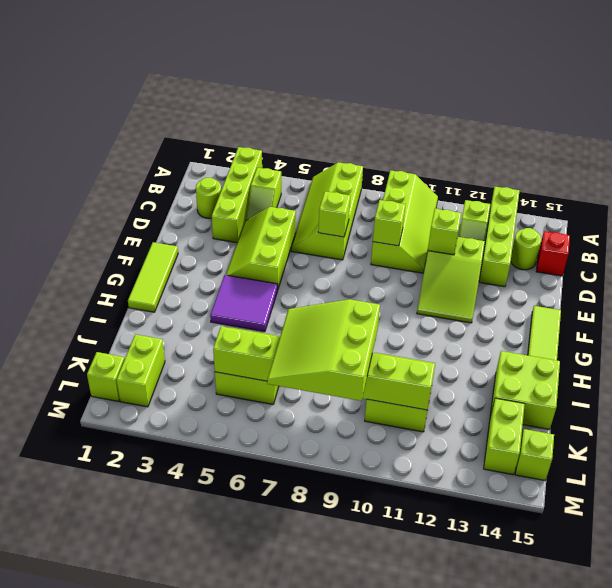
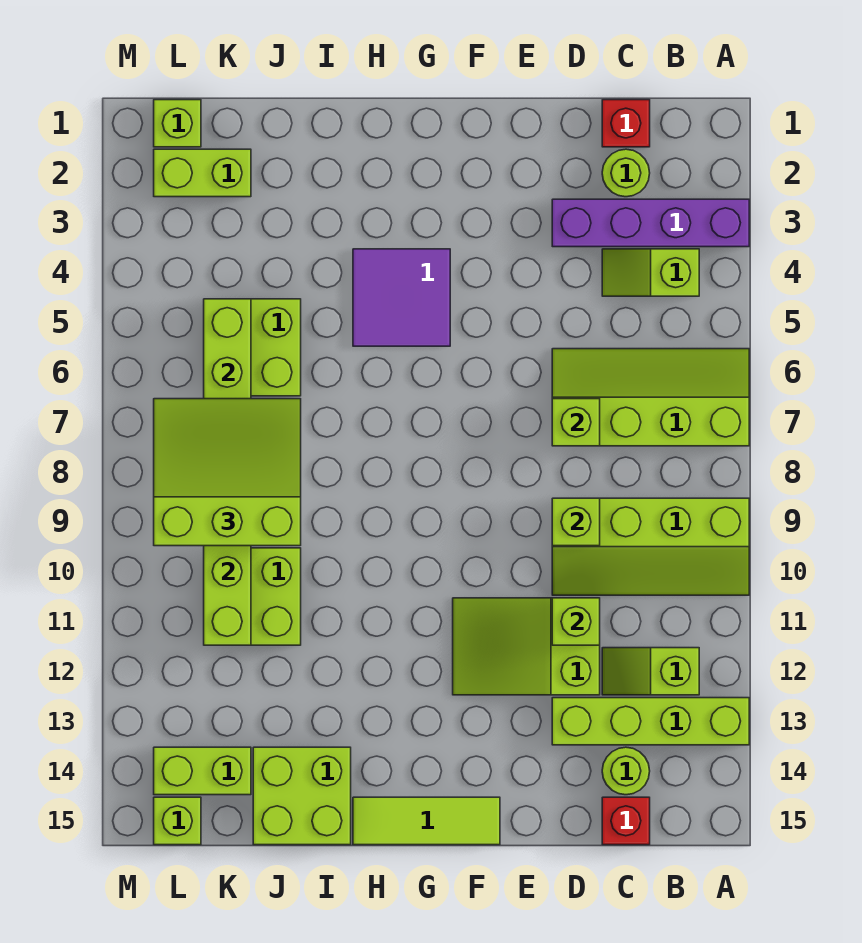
lime 1x4 brick [212,147,262,242] -> purple 1x4 brick [552,199,749,247]
none -> red 1x1 brick [602,100,650,147]
lime 2x3 slope [226,207,296,288] -> none
lime 1x3 tile [128,242,178,312] -> none

